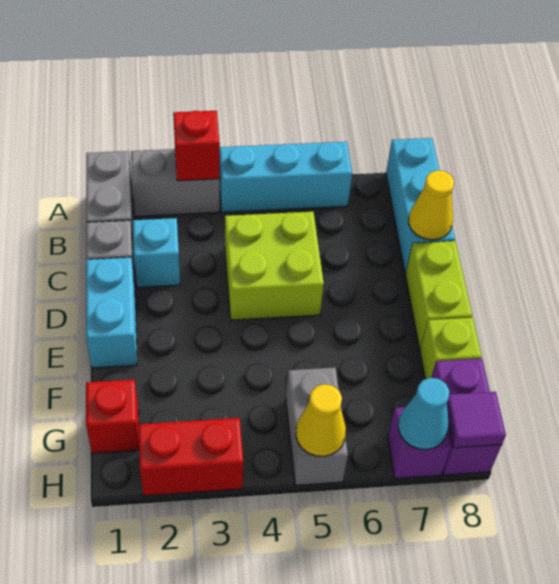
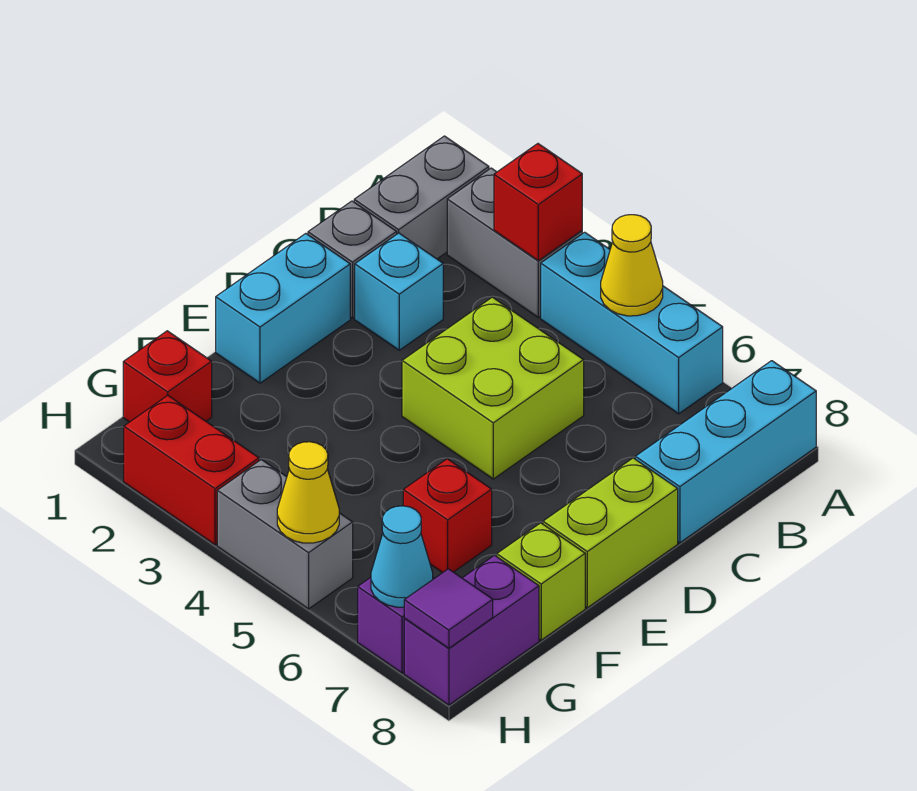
yellow 1x1 cone [409,170,454,240] -> yellow 1x1 cone moved to [601,215,663,316]
none -> red 1x1 brick [403,459,492,573]
grey 1x2 brick [286,367,348,485] -> grey 1x2 brick turned to [217,460,353,609]

